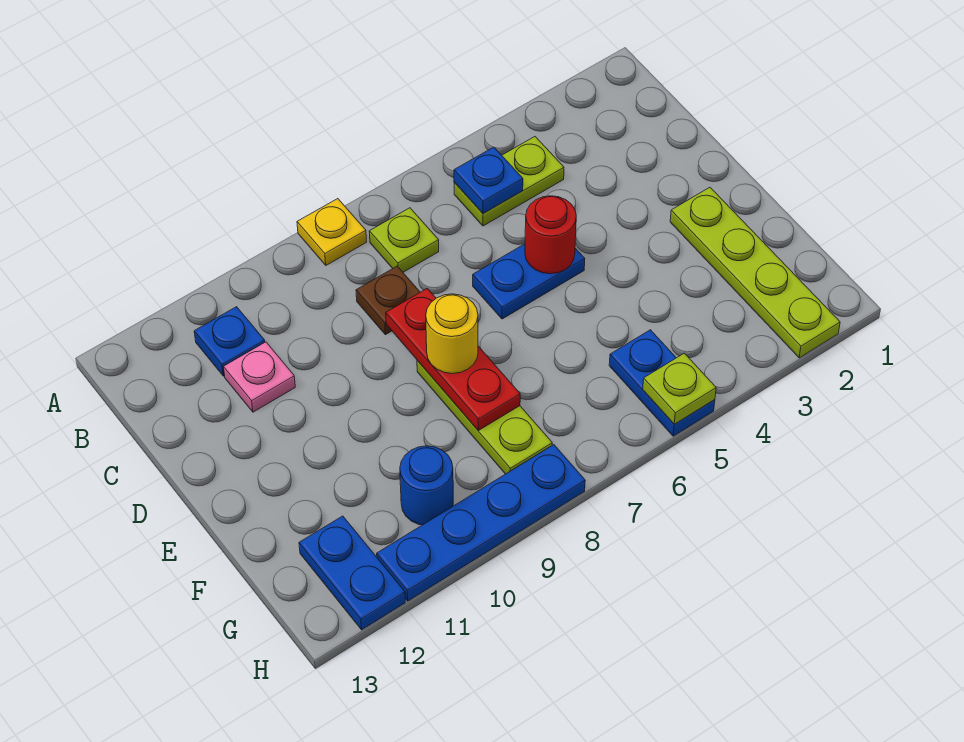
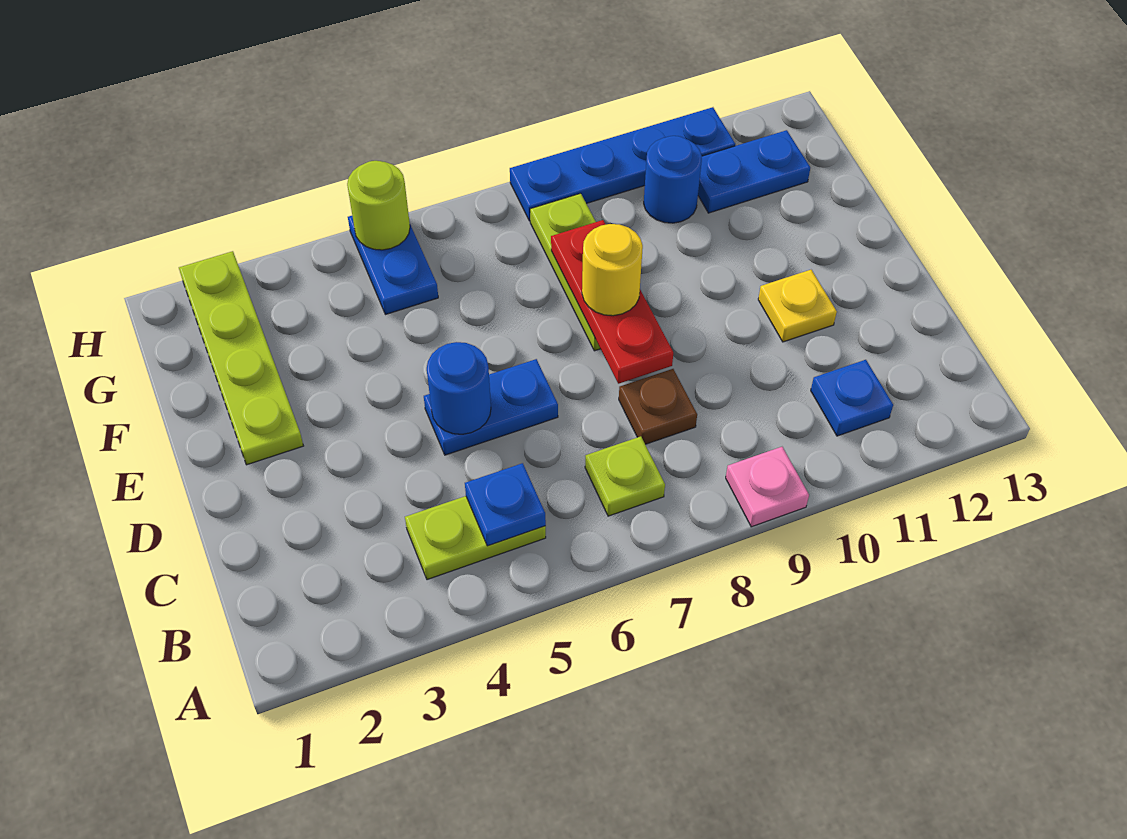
yellow 1x1 plate [297,199,367,265] -> yellow 1x1 plate moved to [758,270,837,342]
pink 1x1 plate [224,342,295,412] -> pink 1x1 plate moved to [726,447,809,527]
red 1x1 round brick [525,196,576,274] -> blue 1x1 round brick [427,342,491,434]
blue 1x2 plate [299,516,405,630] -> blue 1x2 plate turned to [698,130,810,213]
lime 1x1 plate [643,353,716,424] -> lime 1x1 round brick [347,161,410,250]

